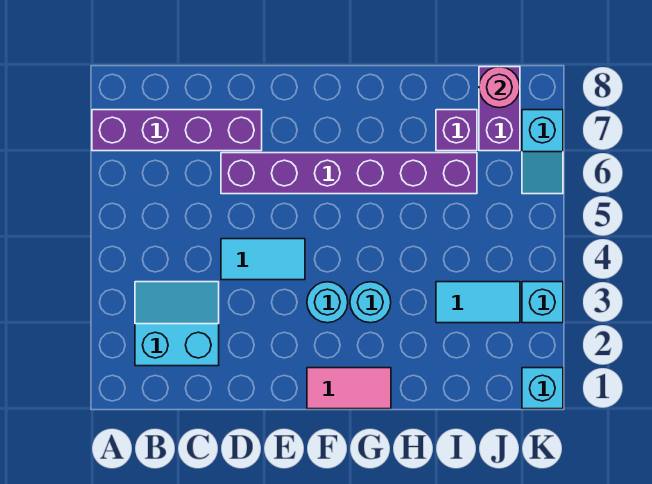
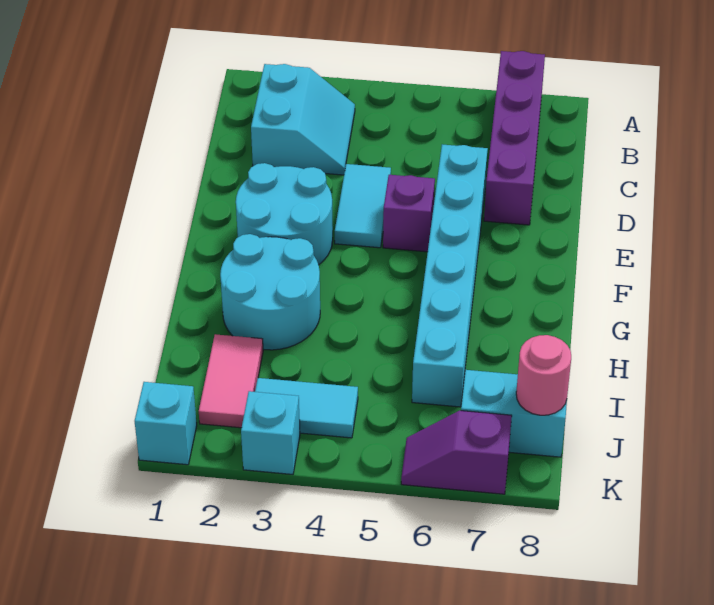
purple 1x6 brick [221,153,477,194] -> cyan 1x6 brick [412,144,488,407]
pink 1x2 tile [307,368,391,409] -> pink 1x2 tile moved to [199,334,263,428]
cyan 1x1 round brick [307,282,348,323] -> cyan 2x2 round brick [236,163,333,265]
cyan 1x1 round brick [350,282,391,323] -> cyan 2x2 round brick [220,234,320,350]
cyan 1x2 tile [436,282,520,323] -> cyan 1x2 tile turned to [255,378,358,438]
purple 1x1 brick [436,110,477,151] -> purple 1x1 brick moved to [383,175,435,252]
purple 1x2 brick [479,67,520,151] -> cyan 1x2 brick [461,370,567,457]
cyan 1x2 slope [522,110,563,194] -> purple 1x2 slope [401,410,512,494]

